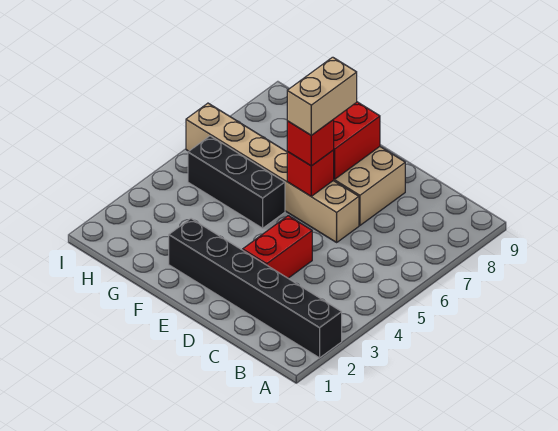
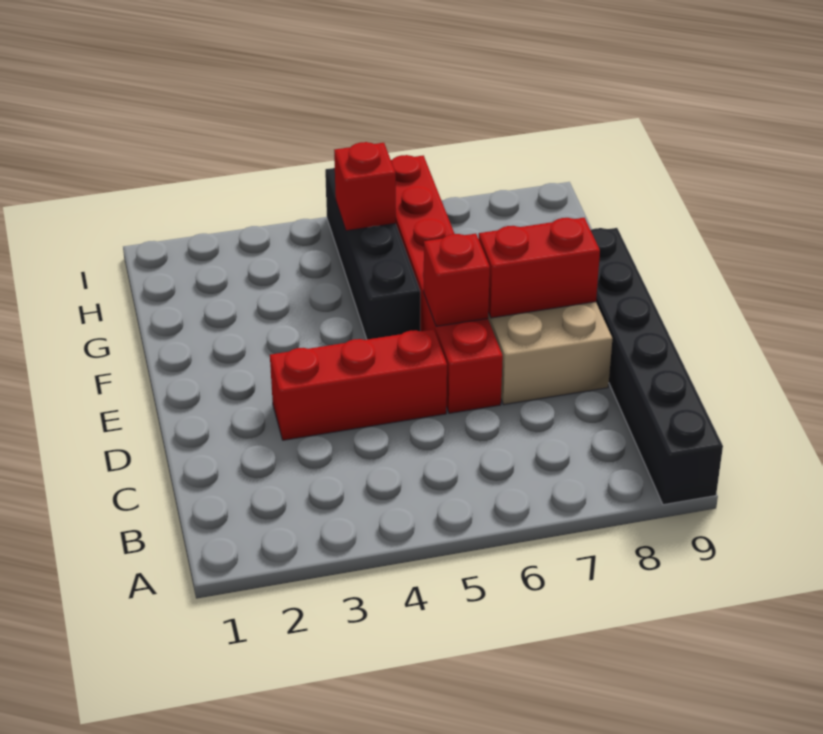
black 1x6 brick [169,219,342,358] -> black 1x6 brick moved to [591,228,723,505]
red 1x2 brick [243,216,312,278] -> red 1x3 brick [270,329,447,440]
tan 1x6 brick [186,103,359,242] -> red 1x6 brick [391,155,503,413]
red 1x1 brick [287,120,334,166] -> red 1x1 brick moved to [334,142,396,231]
tan 1x2 brick [287,57,357,135] -> none
black 1x3 brick [188,136,285,228] -> black 1x4 brick [325,168,420,339]

